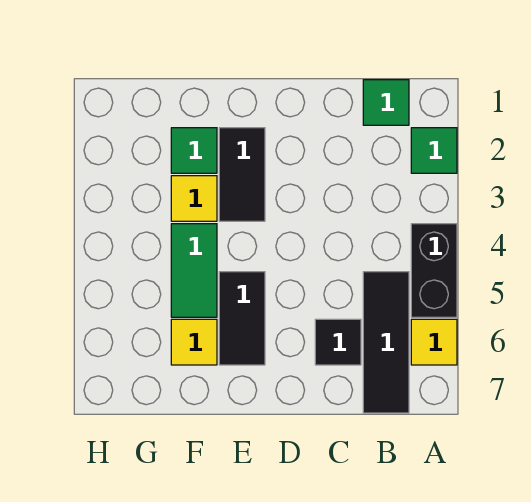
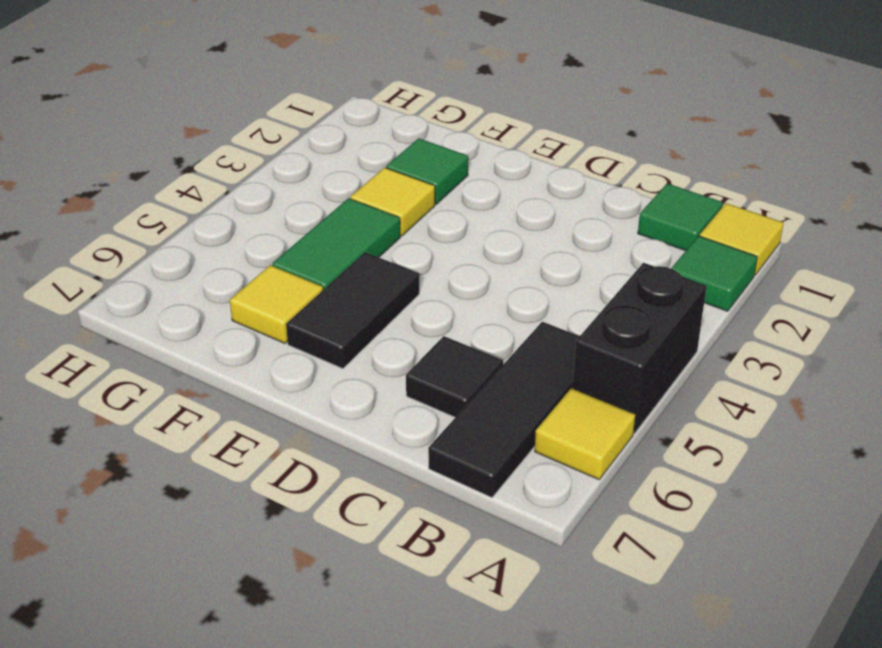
none -> yellow 1x1 tile [700,203,784,275]
black 1x2 tile [219,128,265,221] -> none

